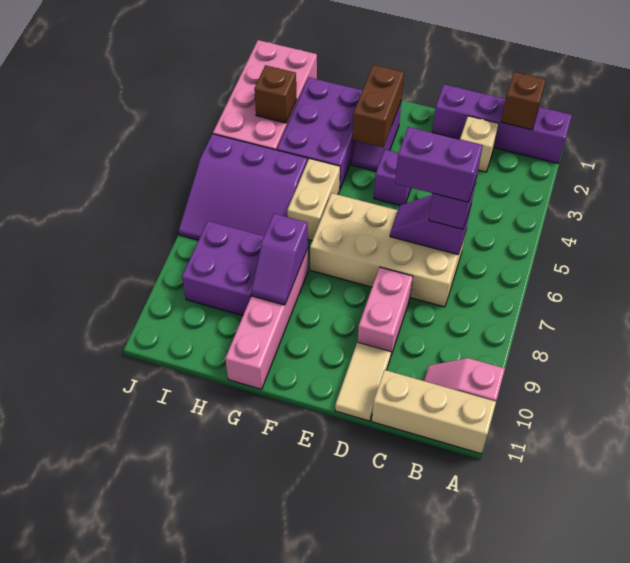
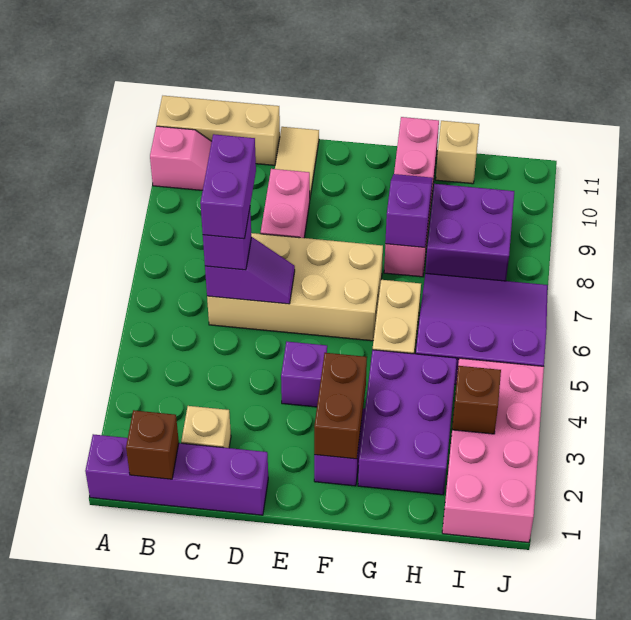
purple 1x2 brick [395,127,483,202] -> purple 1x2 brick turned to [200,134,256,239]
none -> tan 1x1 brick [436,121,479,184]

